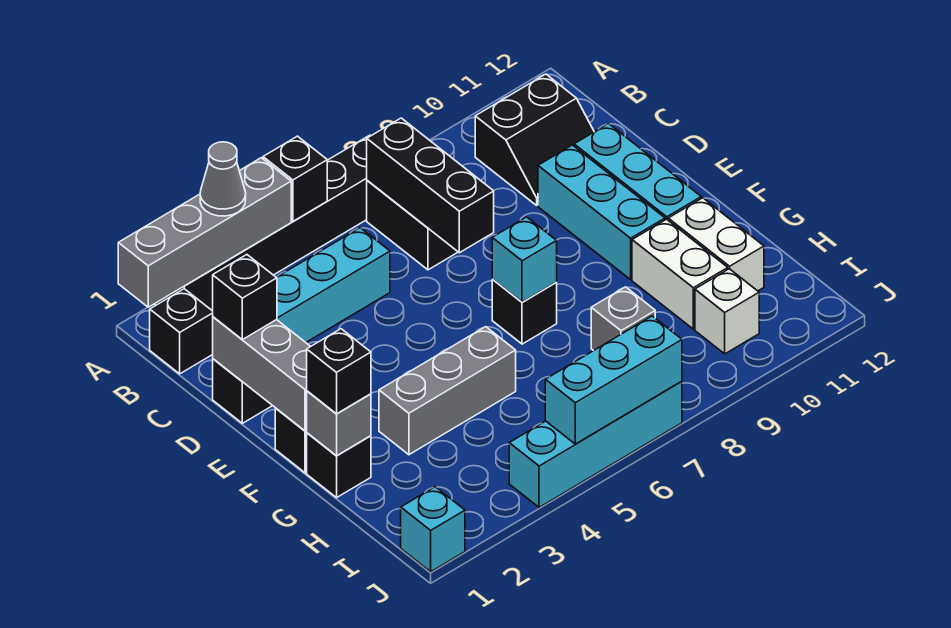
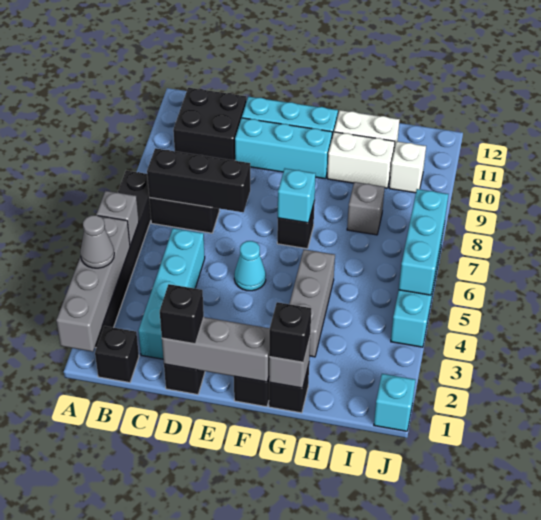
black 1x1 brick [263,136,327,221] -> grey 1x1 brick [96,191,139,246]
black 2x2 slope [475,74,594,205] -> black 2x2 brick [173,88,247,160]
none -> cyan 1x1 cone [234,241,266,291]

